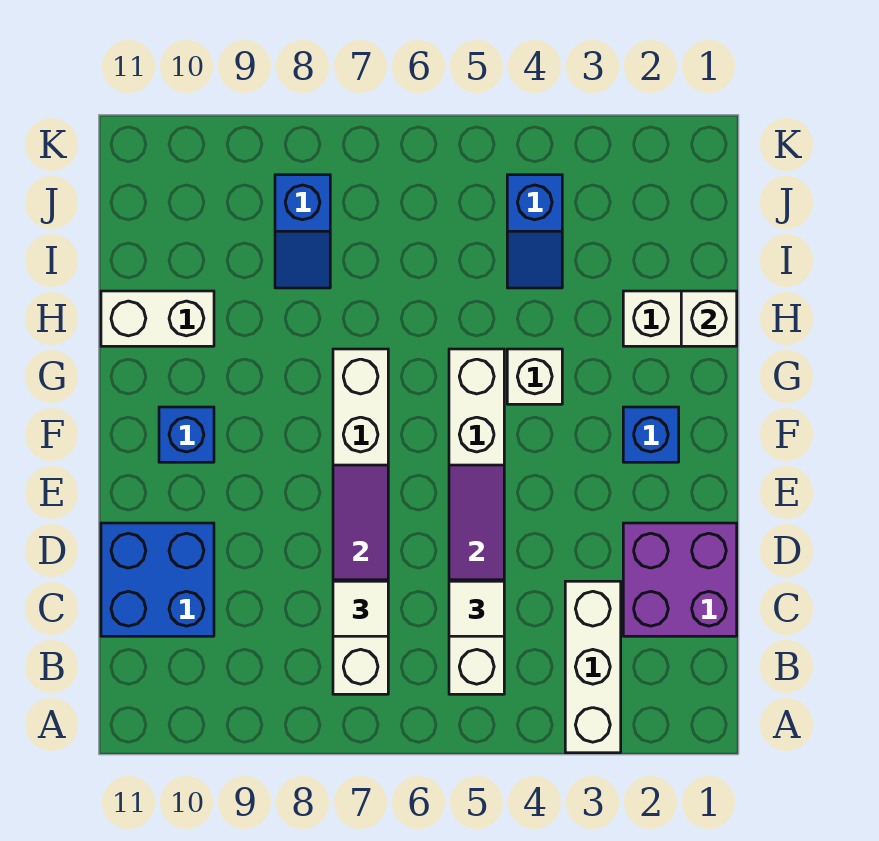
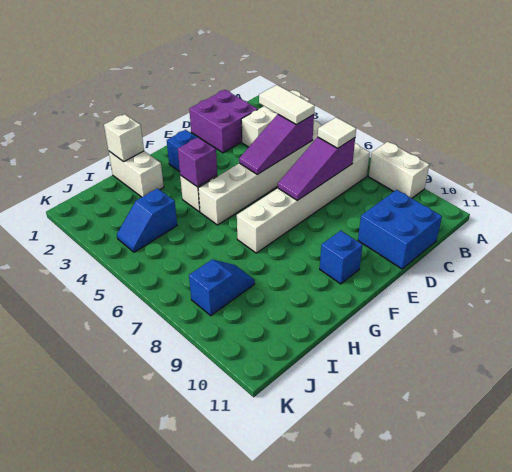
white 1x1 tile [449,581,504,636] -> white 1x2 tile [259,85,315,125]
none -> purple 1x1 brick [178,137,217,187]
white 1x2 brick [101,291,214,346] -> white 1x2 brick moved to [369,142,429,198]
blue 1x2 slope [507,175,562,288] -> blue 1x2 slope turned to [117,188,177,252]

